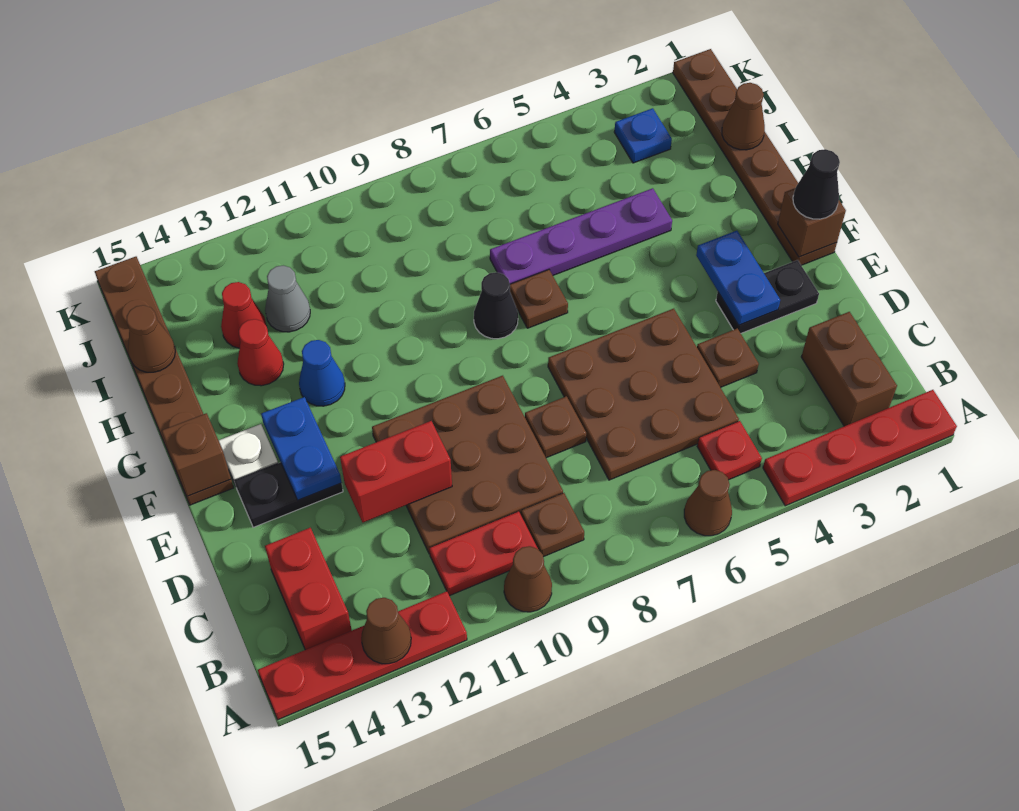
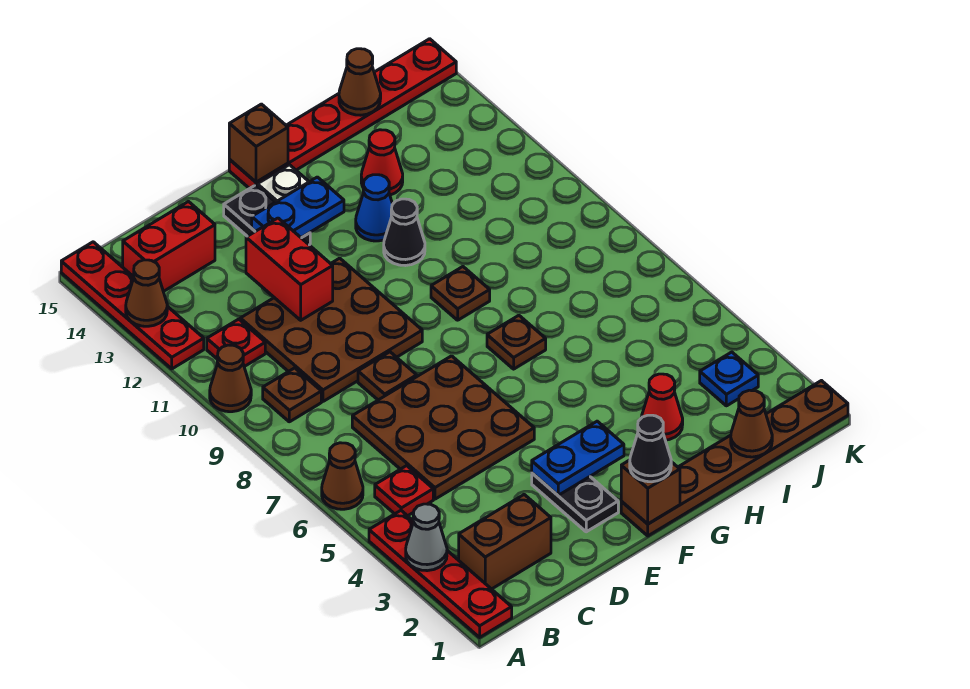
red 1x2 plate [429,511,538,596] -> red 1x1 plate [207,319,265,367]
brown 1x1 plate [697,328,759,387] -> brown 1x1 plate moved to [431,267,490,320]
brown 1x6 plate [95,257,234,505] -> red 1x6 plate [229,39,456,189]
black 1x1 cone [474,272,518,339] -> black 1x1 cone moved to [384,199,425,266]
purple 1x4 plate [490,188,672,284] -> none
grey 1x1 cone [265,266,310,332] -> grey 1x1 cone moved to [406,504,447,571]
red 1x1 cone [221,282,266,348] -> red 1x1 cone moved to [641,374,683,440]

